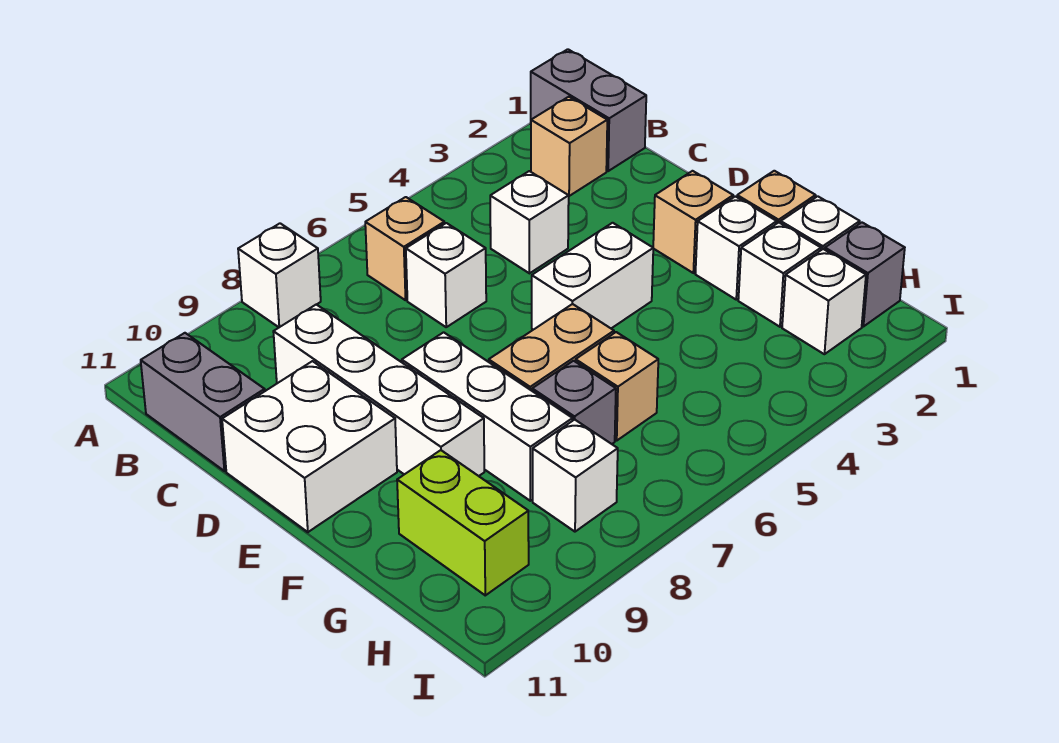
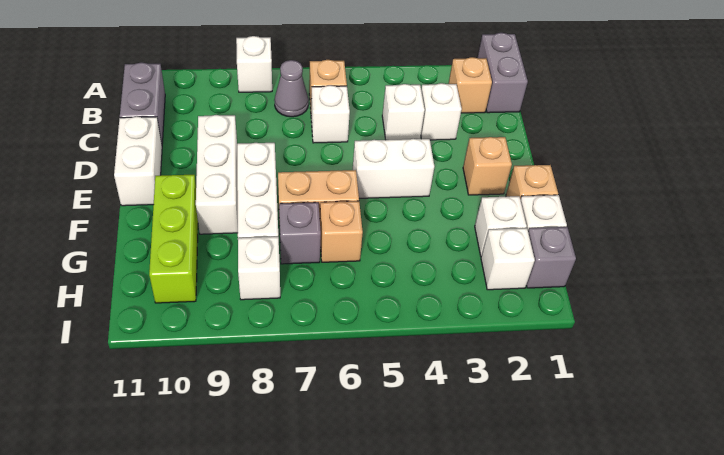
none -> grey 1x1 cone [274,60,309,117]
white 1x4 brick [273,305,484,476] -> white 1x3 brick [196,115,238,234]
white 2x2 brick [222,361,397,532] -> white 1x2 brick [114,116,162,206]
white 1x1 brick [695,196,777,300] -> white 1x1 brick moved to [421,83,462,140]
lime 1x2 brick [397,450,529,595] -> lime 1x3 brick [149,175,198,303]

